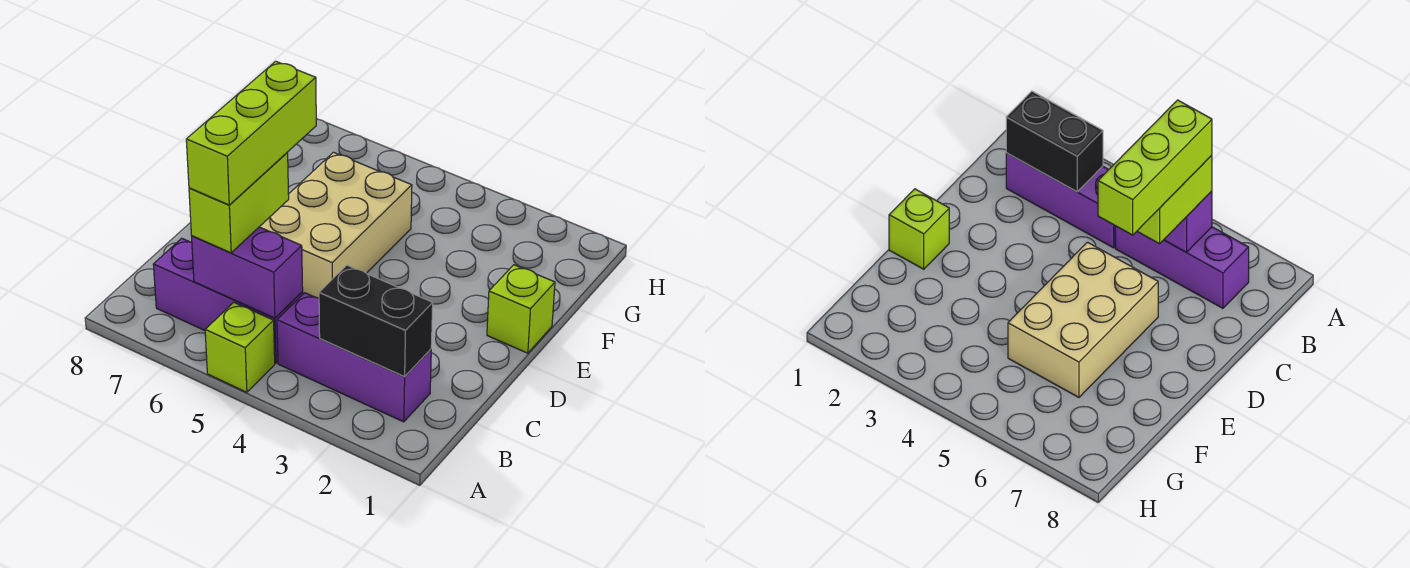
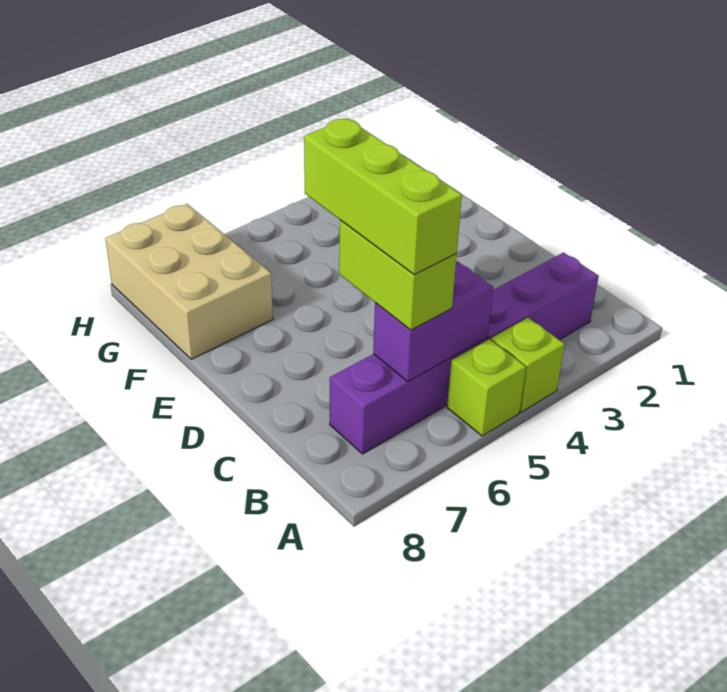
black 1x2 brick [319,265,433,377] -> none
tan 2x3 brick [260,152,412,298] -> tan 2x3 brick moved to [105,204,273,359]
lime 1x1 brick [487,265,555,353] -> lime 1x1 brick moved to [491,318,565,412]

